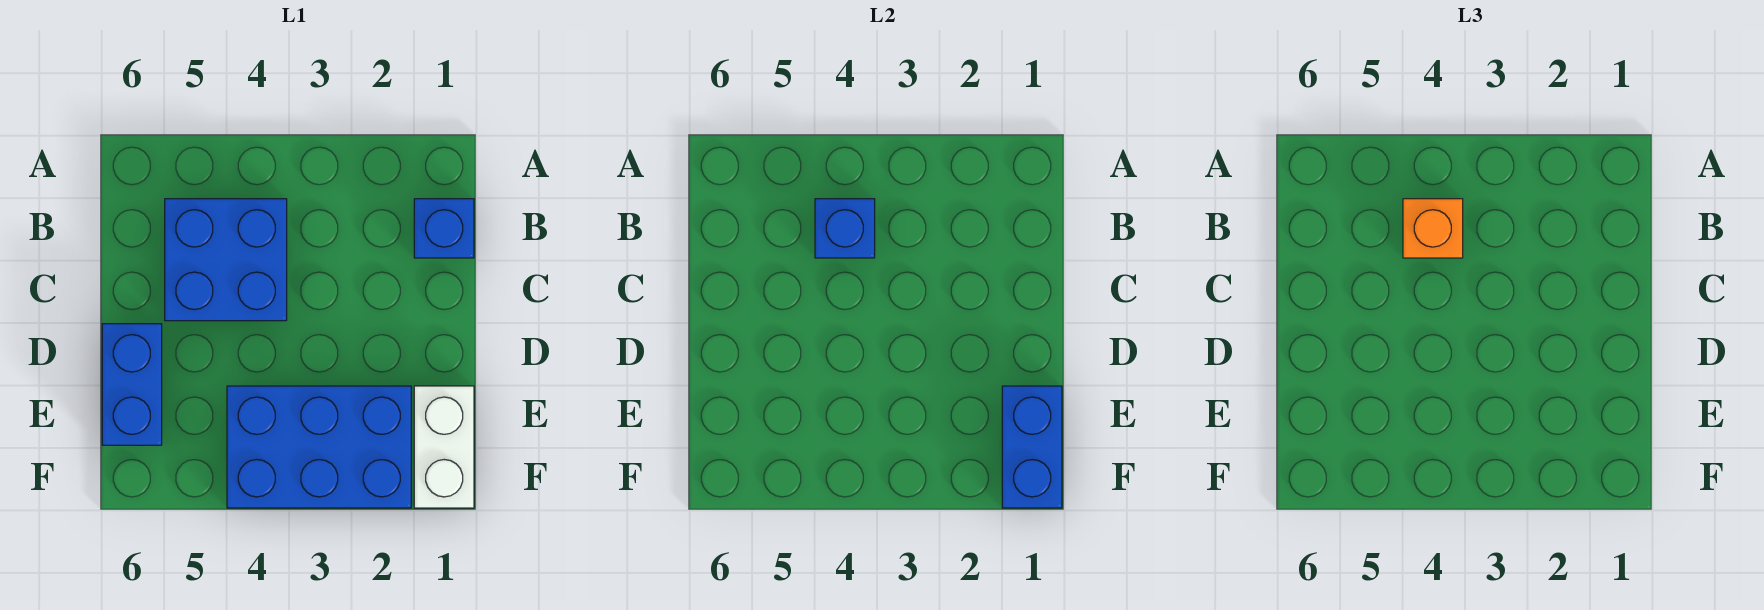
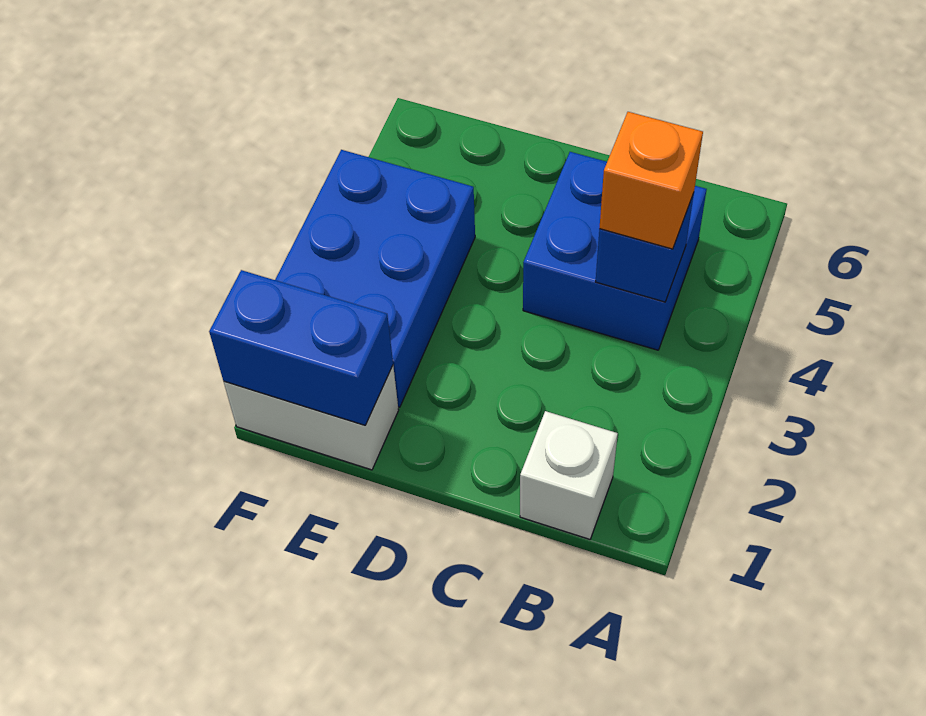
blue 1x1 brick [414,199,474,258] -> white 1x1 brick [520,411,618,539]
blue 1x2 brick [102,324,162,445] -> none

